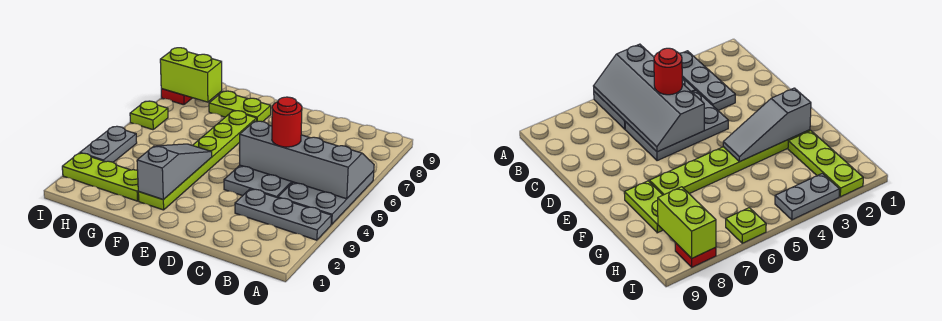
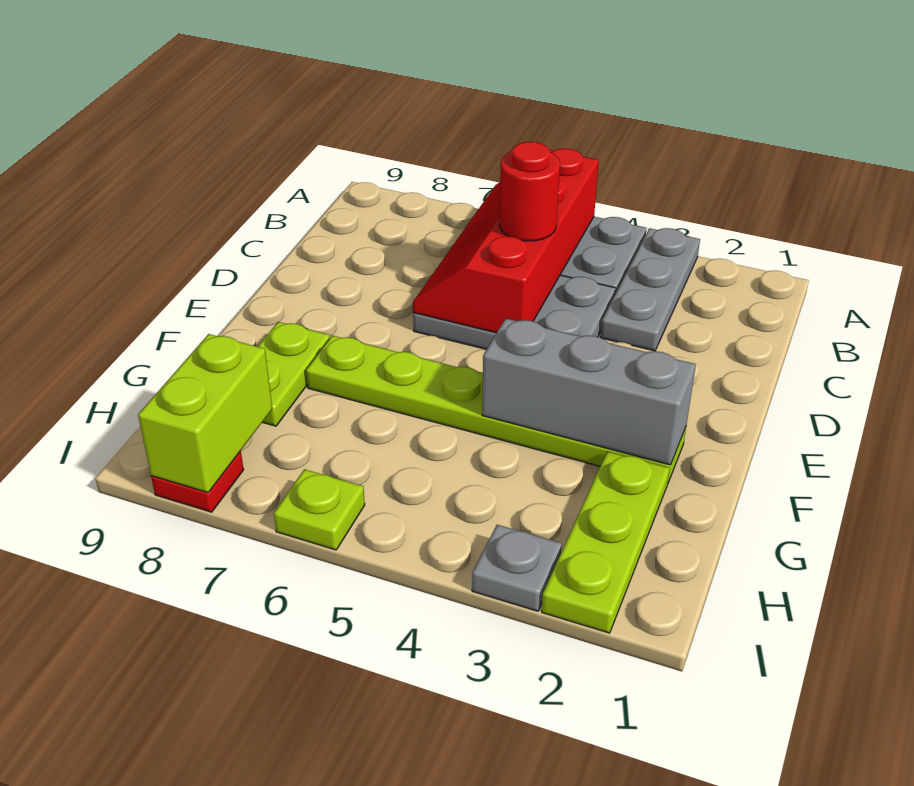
grey 2x4 slope [240,121,374,199] -> red 2x4 slope [413,149,599,333]
grey 1x3 slope [137,144,212,200] -> grey 1x3 brick [482,319,696,465]
grey 1x2 plate [80,126,137,162] -> grey 1x1 plate [472,525,562,611]

